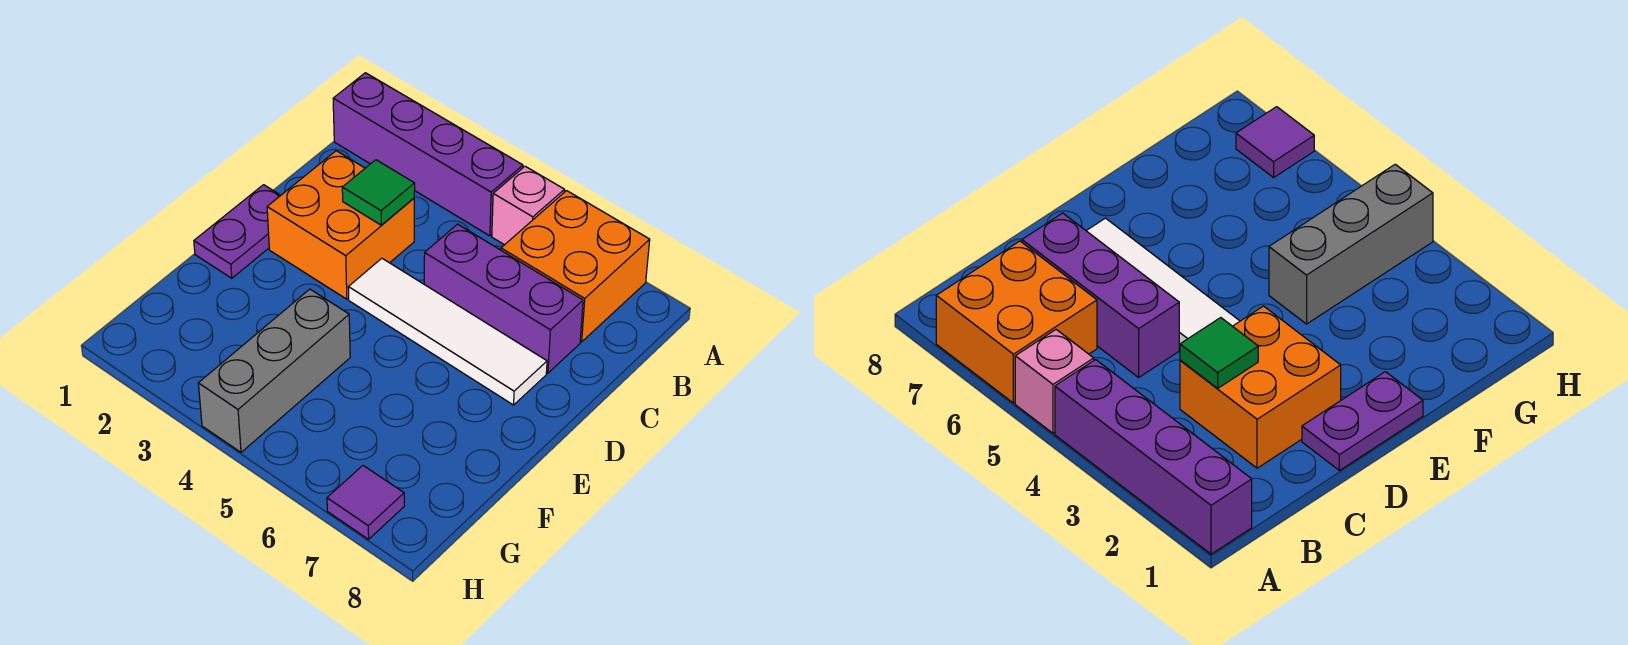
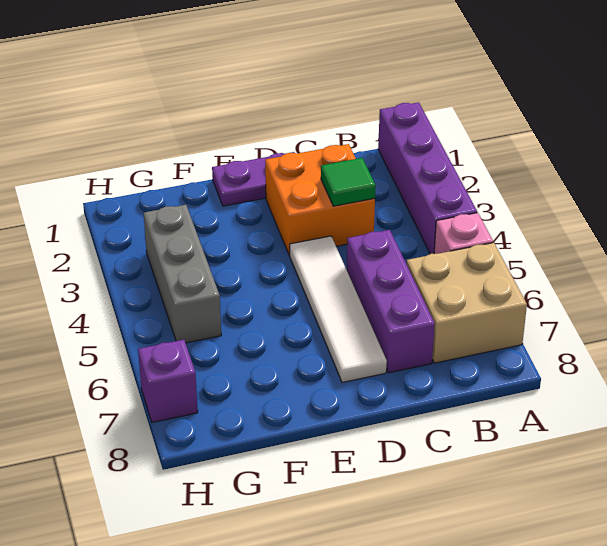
orange 2x2 brick [501,191,650,342] -> tan 2x2 brick [407,243,527,363]
grey 1x3 brick [198,289,350,452] -> grey 1x3 brick turned to [144,205,221,343]
purple 1x1 tile [327,466,404,539] -> purple 1x1 brick [138,340,198,422]

